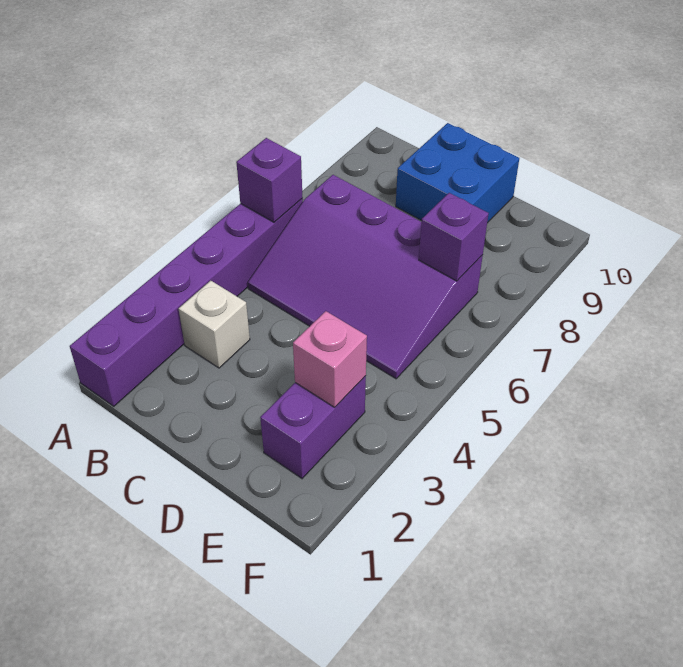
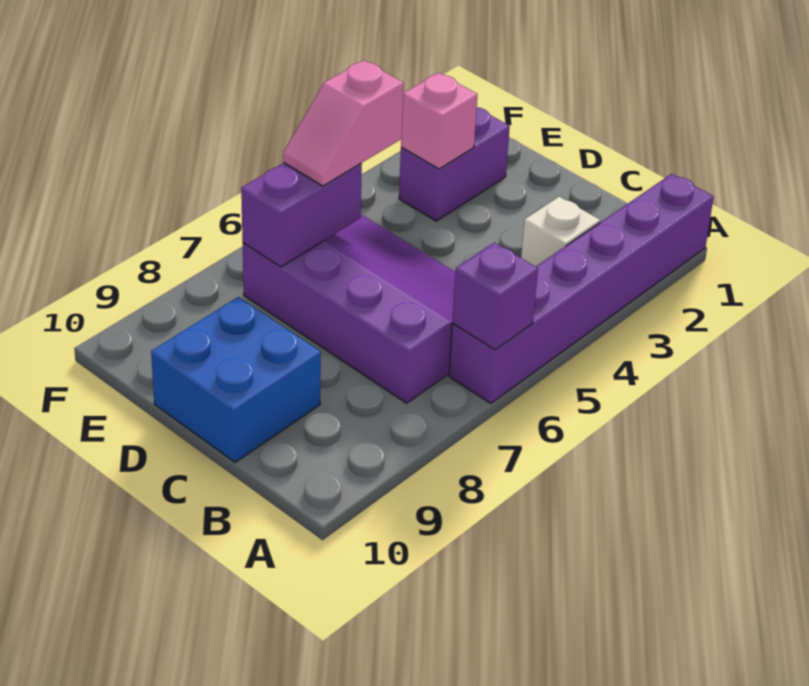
none -> pink 1x2 slope [283,60,404,186]
purple 1x1 brick [419,193,489,281] -> purple 1x2 brick [241,163,362,267]

